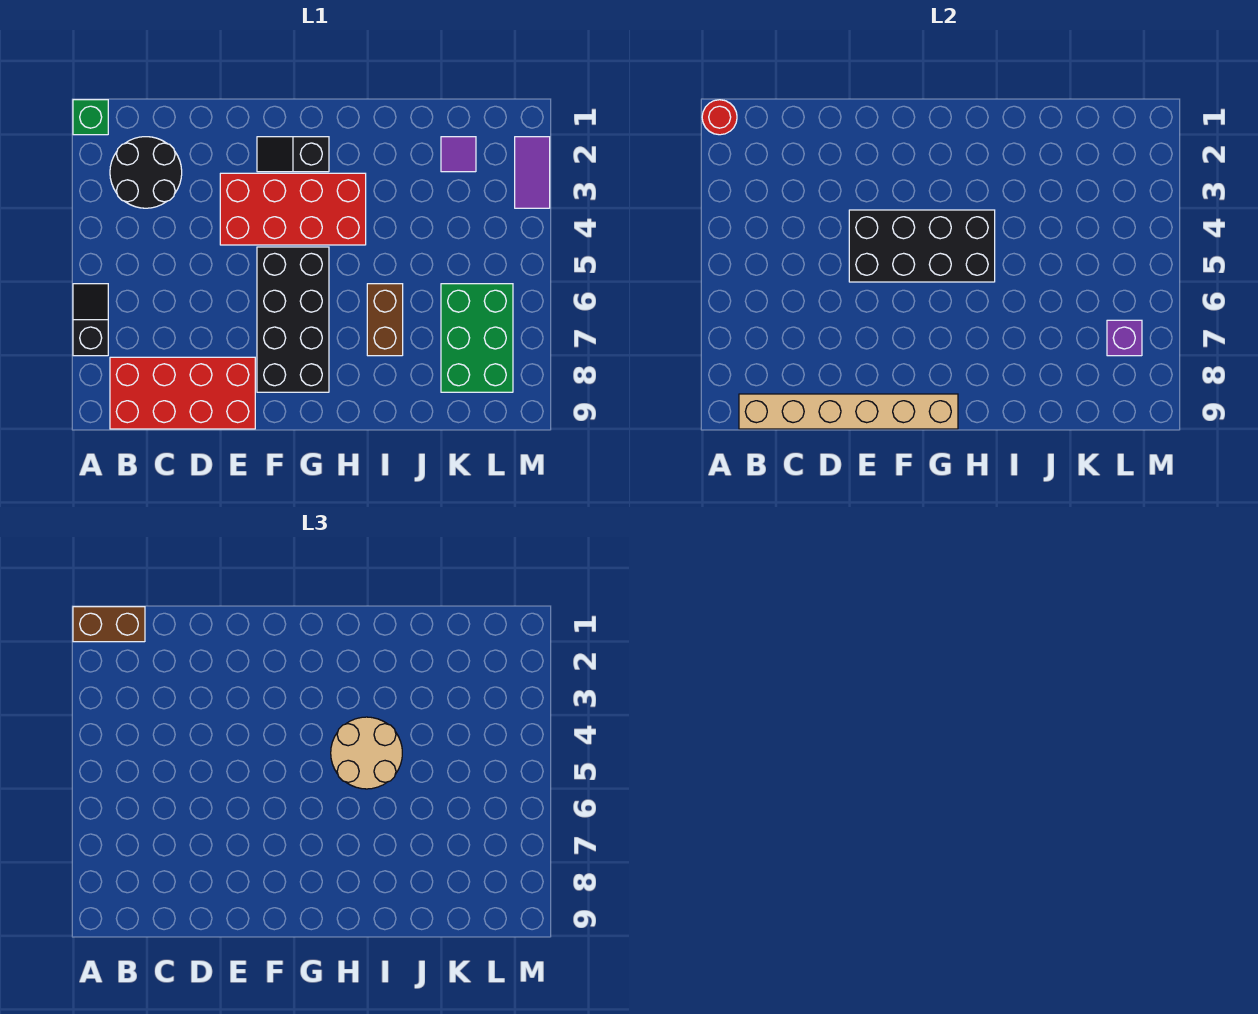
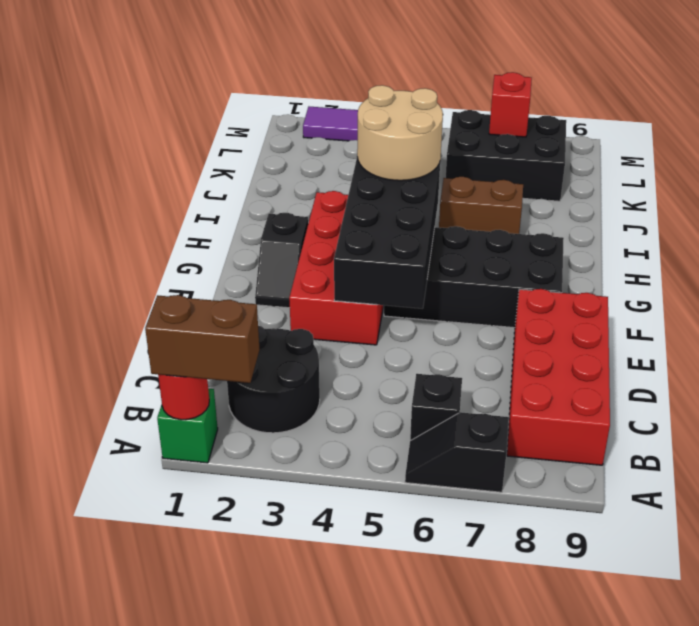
brown 1x2 brick [73,607,145,642] -> brown 1x2 brick turned to [145,295,260,383]
none -> black 1x1 brick [410,374,462,441]
tan 1x6 brick [739,394,958,429] -> none
purple 1x1 tile [441,137,476,172] -> none
green 2x3 brick [441,284,513,392] -> black 2x3 brick [446,110,566,201]
purple 1x1 brick [1107,320,1142,356] -> red 1x1 brick [489,72,532,137]

